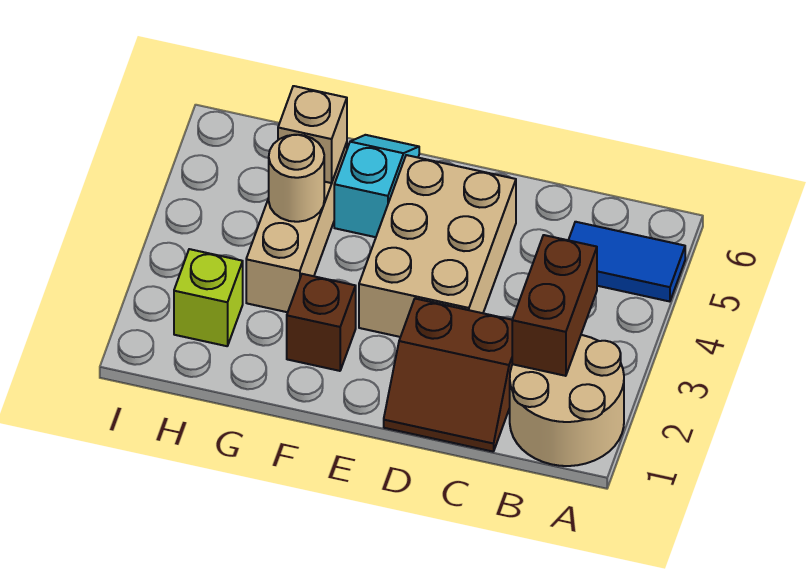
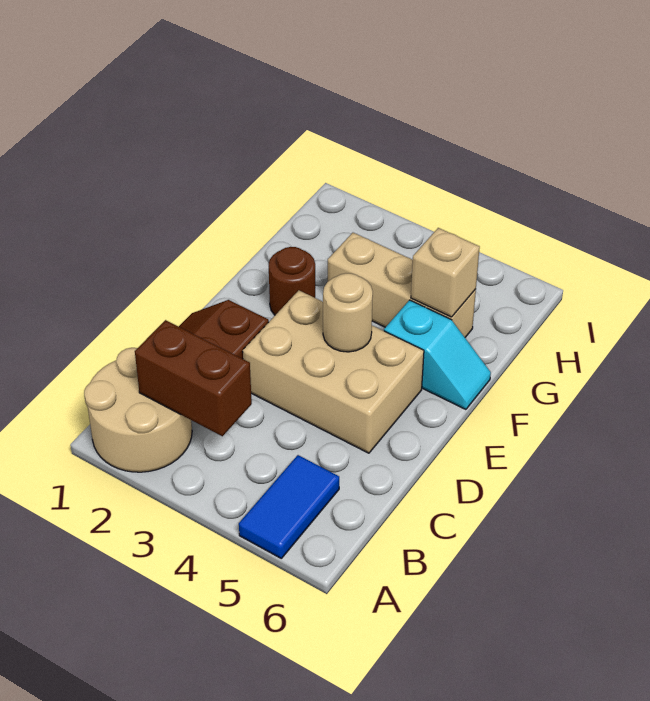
brown 1x1 brick [287,274,356,371] -> brown 1x1 round brick [269,247,315,315]
tan 1x1 round brick [269,135,324,222] -> tan 1x1 round brick moved to [323,273,373,352]
lime 1x1 brick [174,249,243,346] -> none

